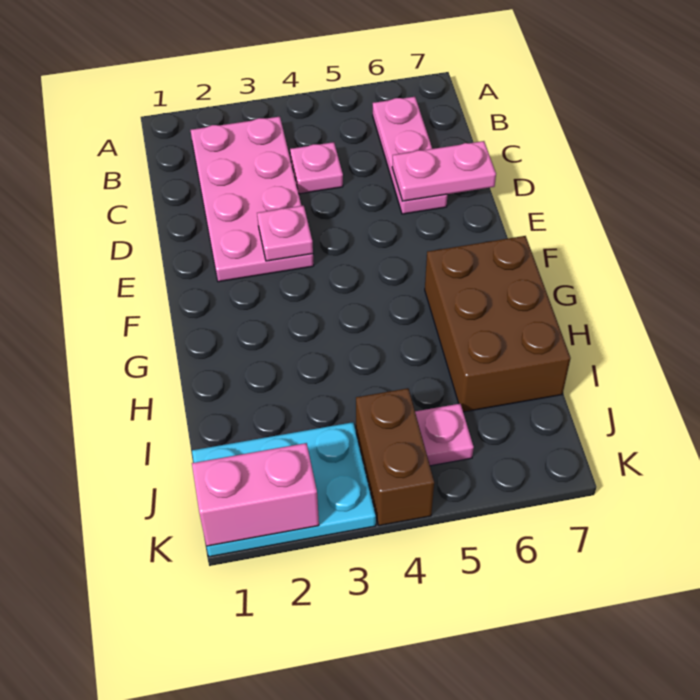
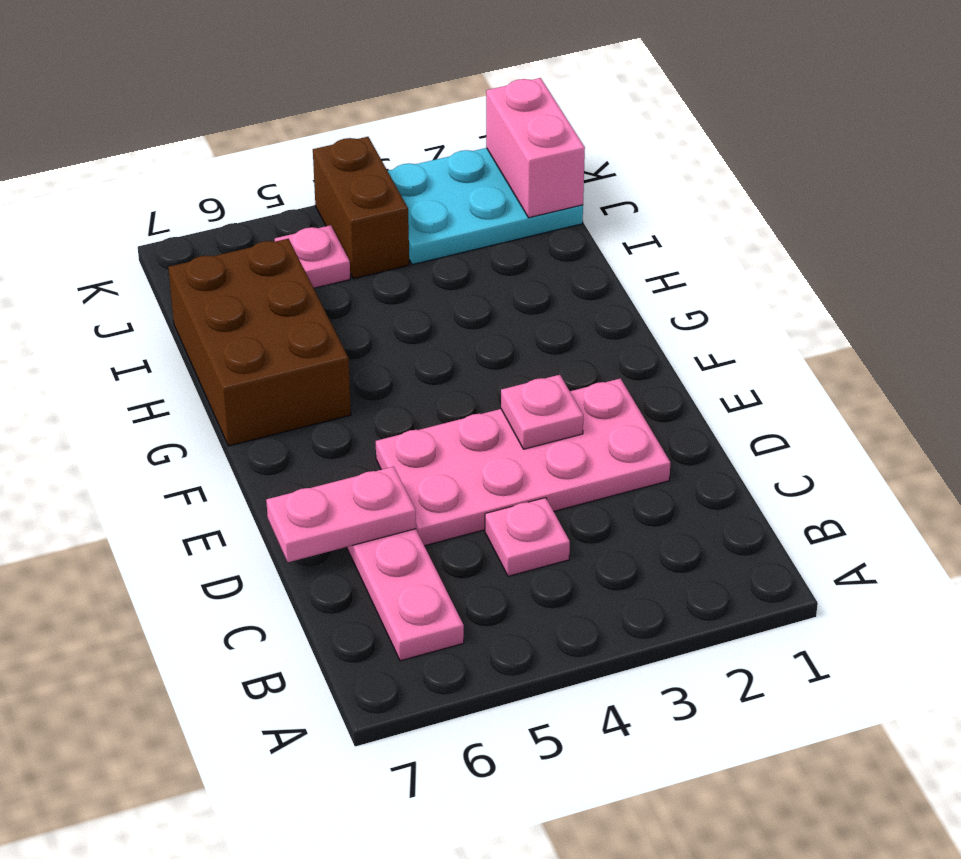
pink 2x4 plate [191,117,314,282] -> pink 2x4 plate turned to [376,378,670,546]
pink 1x2 brick [192,443,319,546] -> pink 1x2 brick turned to [486,78,585,218]

